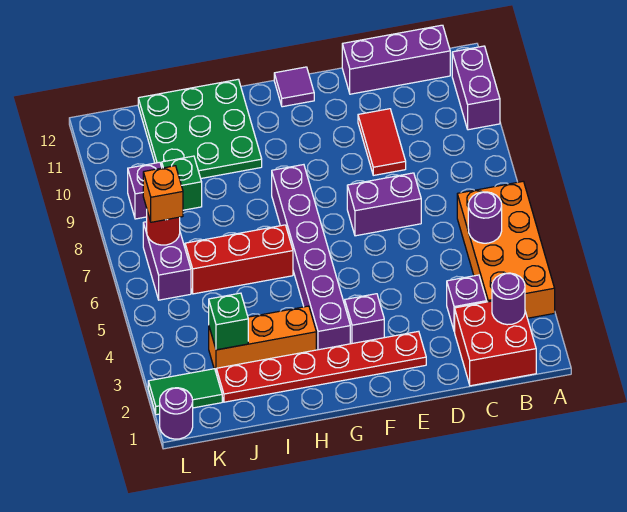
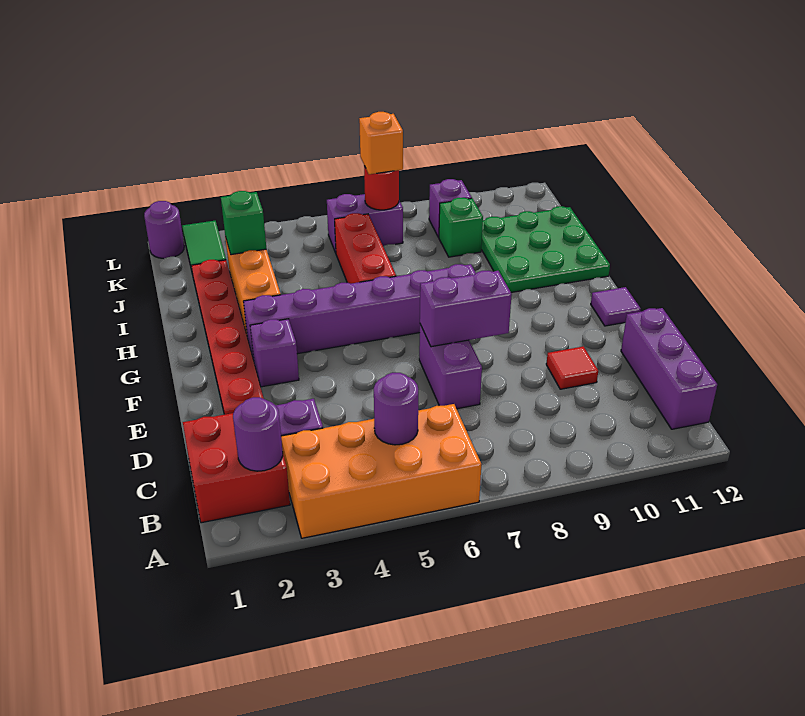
purple 1x2 brick [452,46,500,130] -> purple 1x2 brick moved to [420,271,512,347]
red 1x2 tile [358,109,406,175] -> red 1x1 tile [546,346,598,389]

